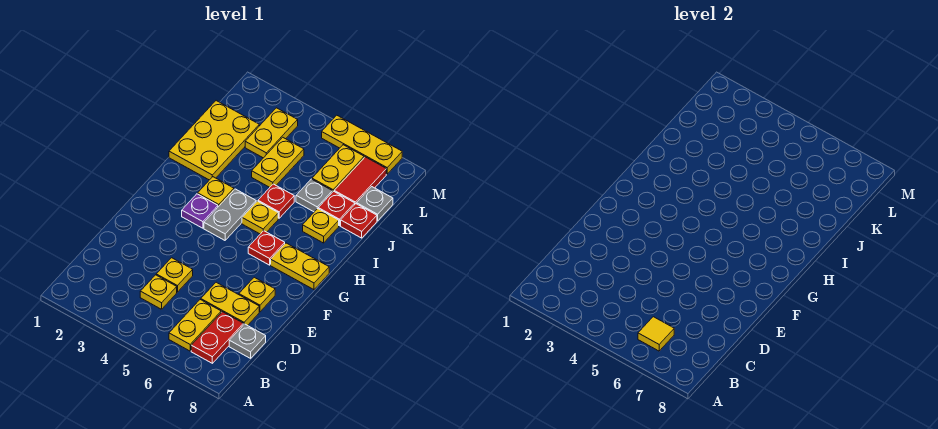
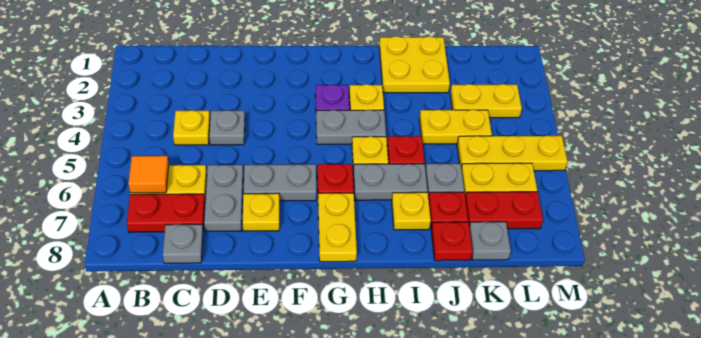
yellow 1x1 tile [638,317,674,351] -> orange 1x1 tile [128,156,169,193]
yellow 1x1 plate [156,258,193,292] -> grey 1x1 plate [209,110,245,145]
yellow 1x2 plate [201,282,259,326] -> grey 1x2 plate [204,165,243,232]
none -> grey 1x2 plate [244,164,316,201]
none -> grey 1x2 plate [353,164,428,200]
yellow 2x3 plate [169,101,259,180] -> yellow 2x2 plate [379,36,450,93]
red 1x2 tile [334,157,386,204] -> red 1x2 plate [465,192,543,229]
yellow 1x3 plate [322,115,402,174] -> yellow 1x3 plate turned to [457,136,567,171]

